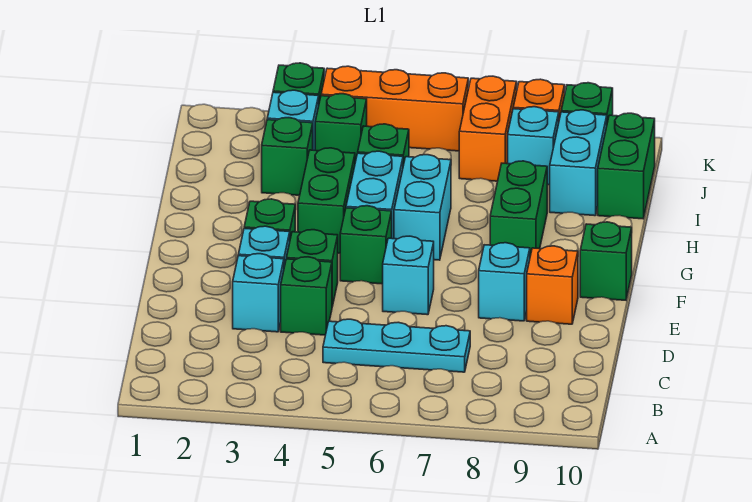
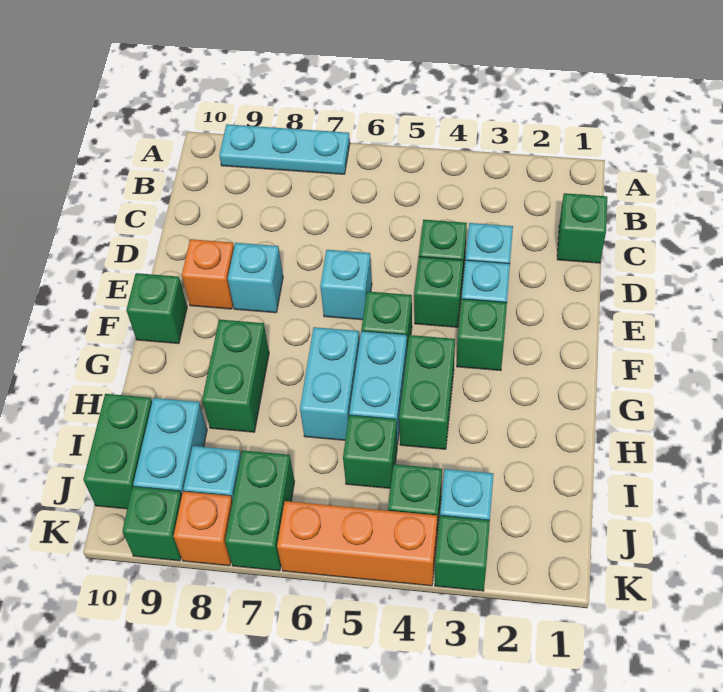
cyan 1x3 plate [323,319,470,372] -> cyan 1x3 plate moved to [219,124,350,174]
green 1x1 brick [262,118,313,195] -> green 1x1 brick moved to [557,193,607,263]
orange 1x2 brick [459,76,517,181] -> green 1x2 brick [225,450,295,571]

